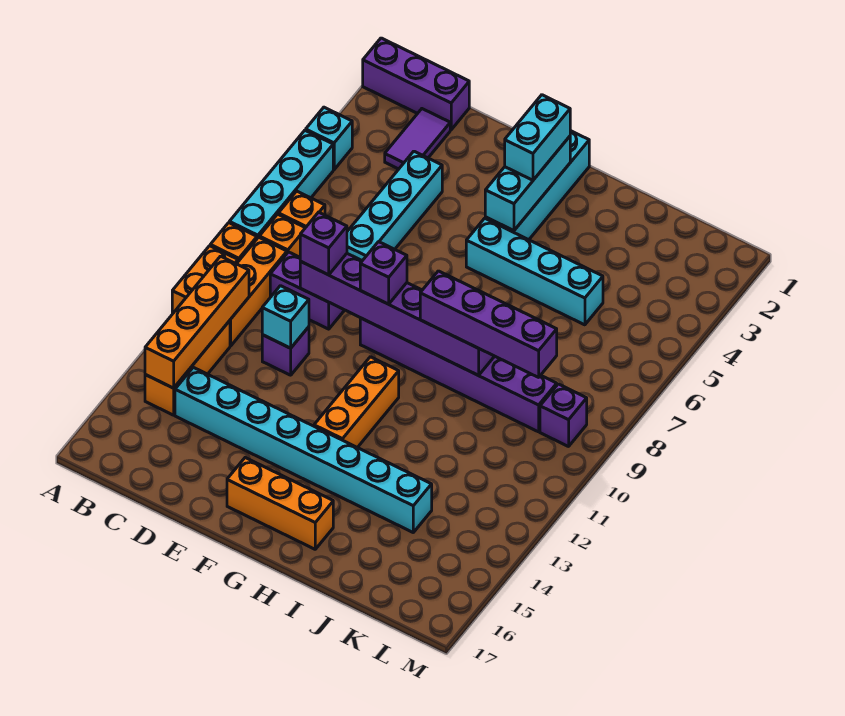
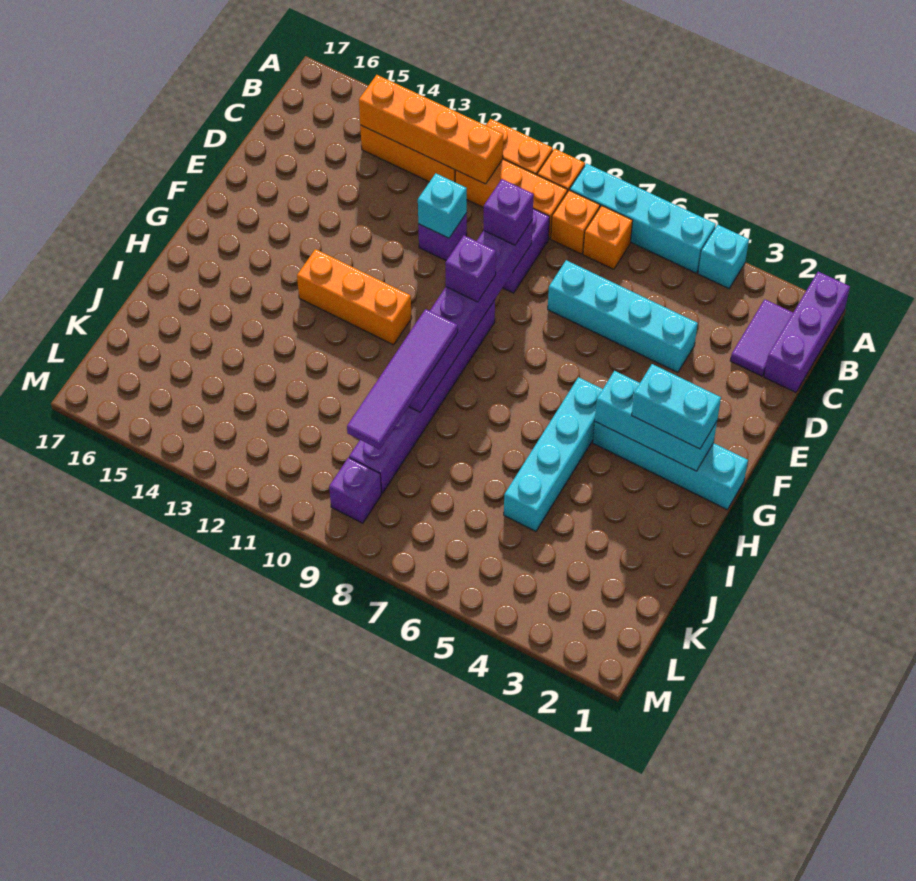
purple 1x2 tile [385,109,450,169] -> purple 1x2 tile turned to [730,299,793,376]
cyan 1x8 brick [175,367,432,532] -> none
orange 1x3 brick [227,458,333,549] -> none
purple 1x4 brick [420,271,557,377] -> purple 1x4 tile [347,309,458,450]

